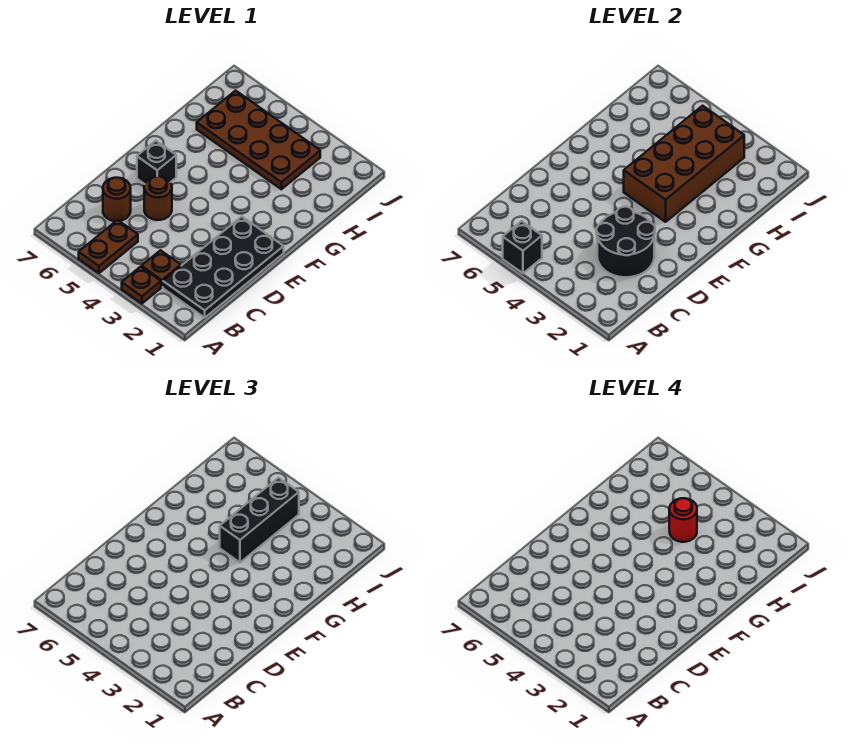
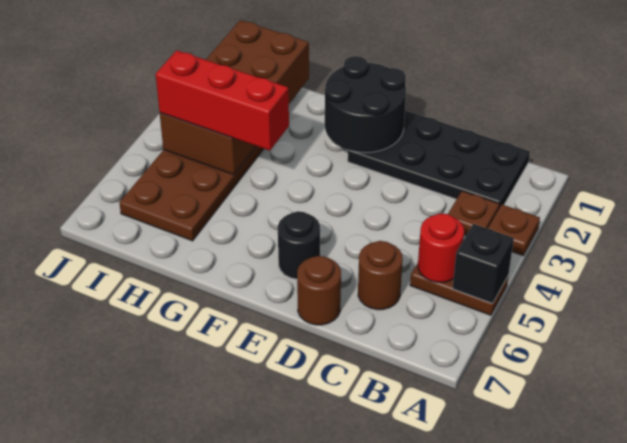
black 2x2 round brick [597,207,655,277] -> black 2x2 round brick moved to [325,56,406,153]
brown 1x1 round brick [144,176,172,220] -> brown 1x1 round brick moved to [297,256,341,325]
black 1x1 brick [137,141,176,184] -> black 1x1 round brick [278,211,320,279]
brown 2x4 brick [624,106,744,222] -> brown 2x4 brick turned to [160,20,309,175]
black 1x3 brick [220,478,299,562] -> red 1x3 brick [156,50,289,151]
red 1x1 round brick [669,498,697,542] -> red 1x1 round brick moved to [418,213,464,282]

